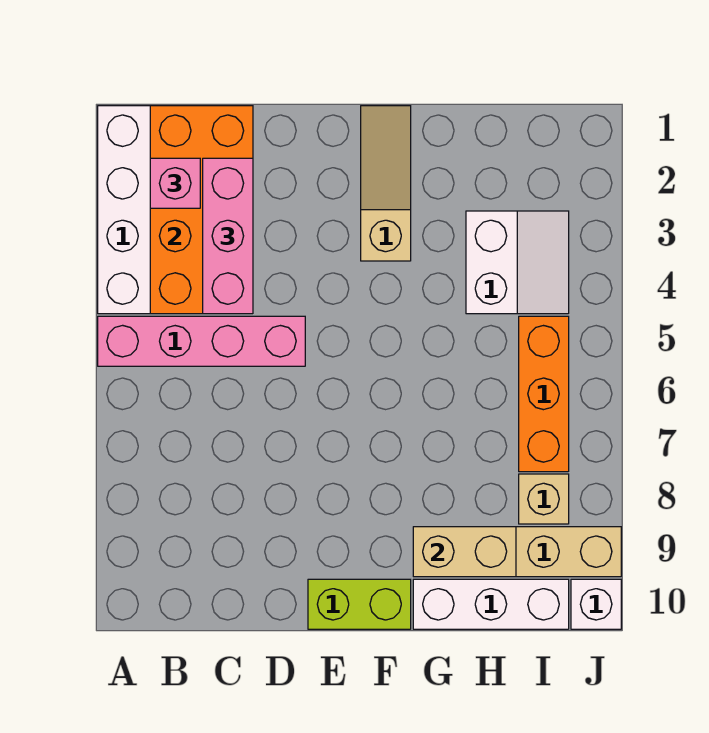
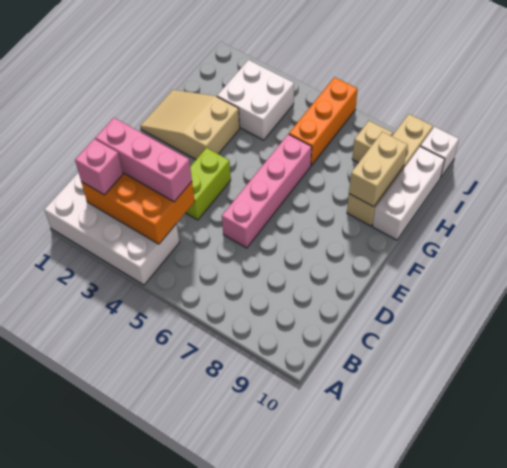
pink 1x4 brick [98,316,305,366] -> pink 1x4 brick moved to [222,134,312,248]
orange 2x4 brick [150,106,253,314] -> orange 2x3 brick [81,173,195,244]
lime 1x2 brick [308,579,411,629] -> lime 1x2 brick moved to [186,148,231,220]
tan 1x3 slope [361,106,411,261] -> tan 2x3 slope [140,90,240,159]
white 2x2 slope [466,211,569,314] -> white 2x2 brick [217,60,294,140]
orange 1x3 brick [519,316,569,472] -> orange 1x3 brick turned to [289,77,358,166]

